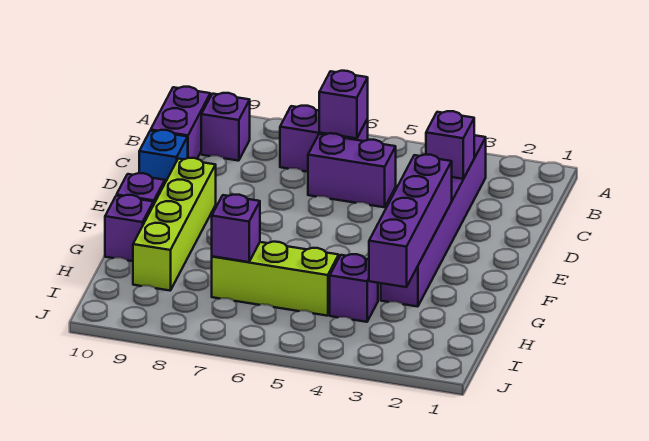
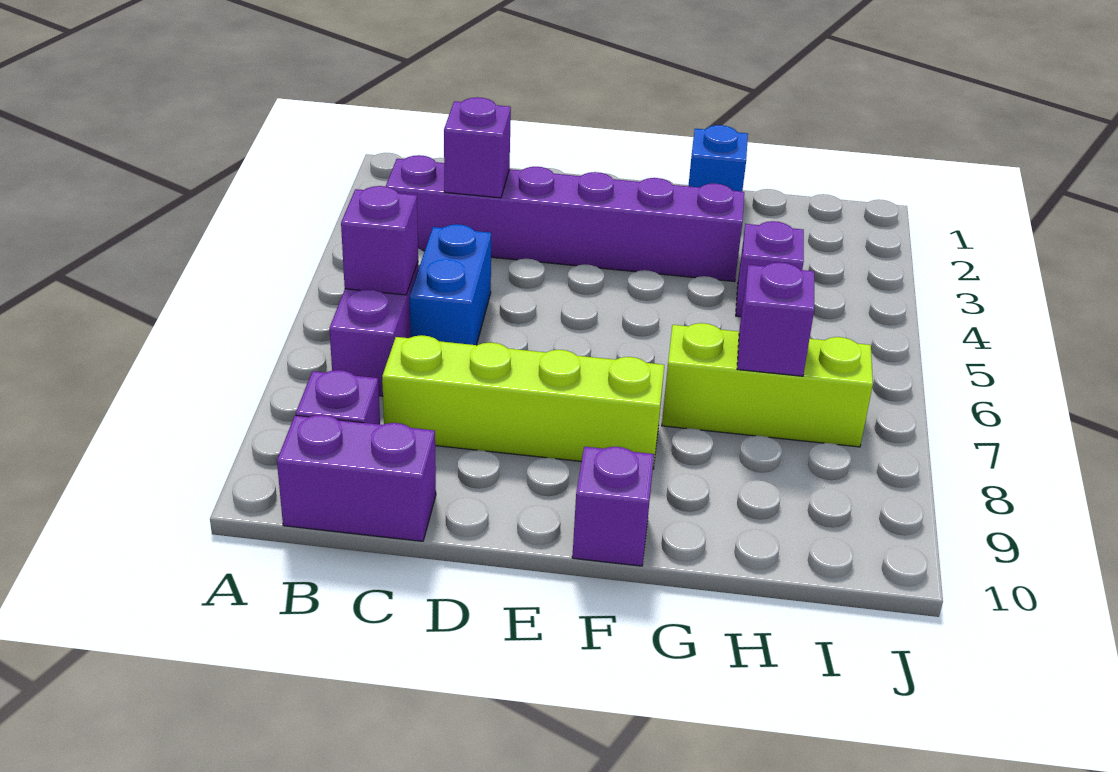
purple 1x2 brick [308,133,396,207] -> blue 1x2 brick [410,224,491,345]
blue 1x1 brick [139,130,188,182] -> blue 1x1 brick moved to [688,125,748,191]
purple 1x4 brick [369,155,452,287] -> none
lime 1x4 brick [133,158,216,291] -> lime 1x4 brick moved to [382,335,664,469]
purple 1x1 brick [105,195,153,261] -> none
lime 1x3 brick [212,242,339,316] -> lime 1x3 brick turned to [662,323,873,447]

